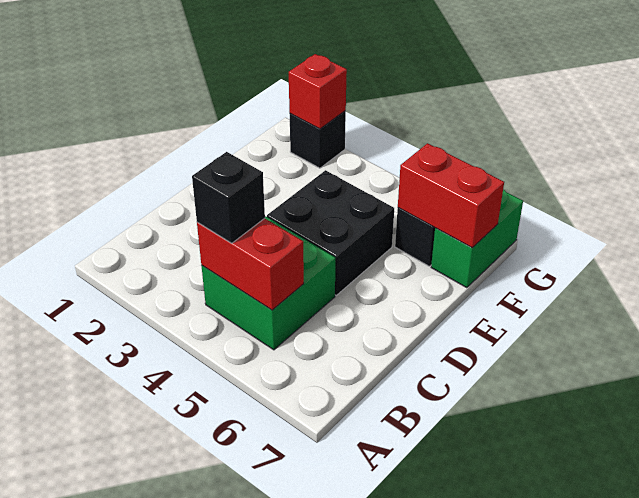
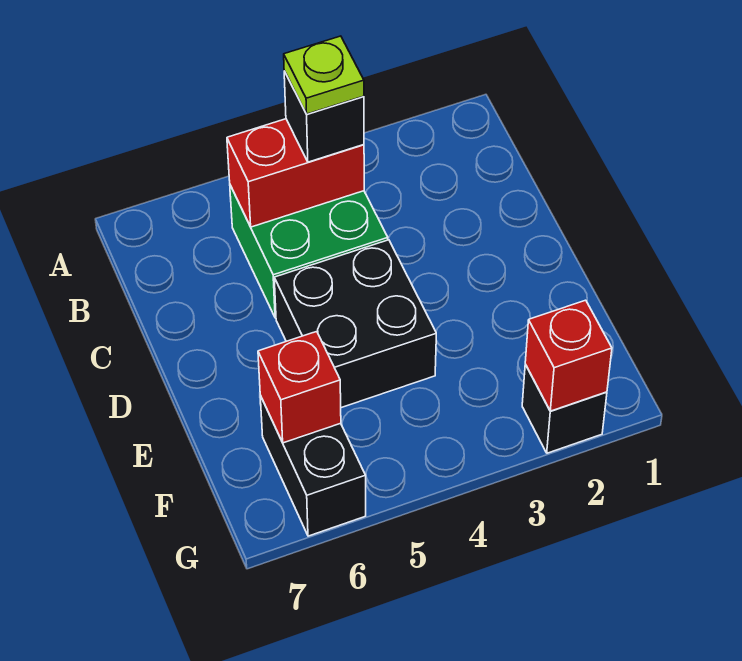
none -> lime 1x1 plate [284,36,364,114]
red 1x2 brick [398,143,504,248] -> red 1x1 brick [258,332,341,443]
green 1x2 brick [431,189,523,288] -> none

